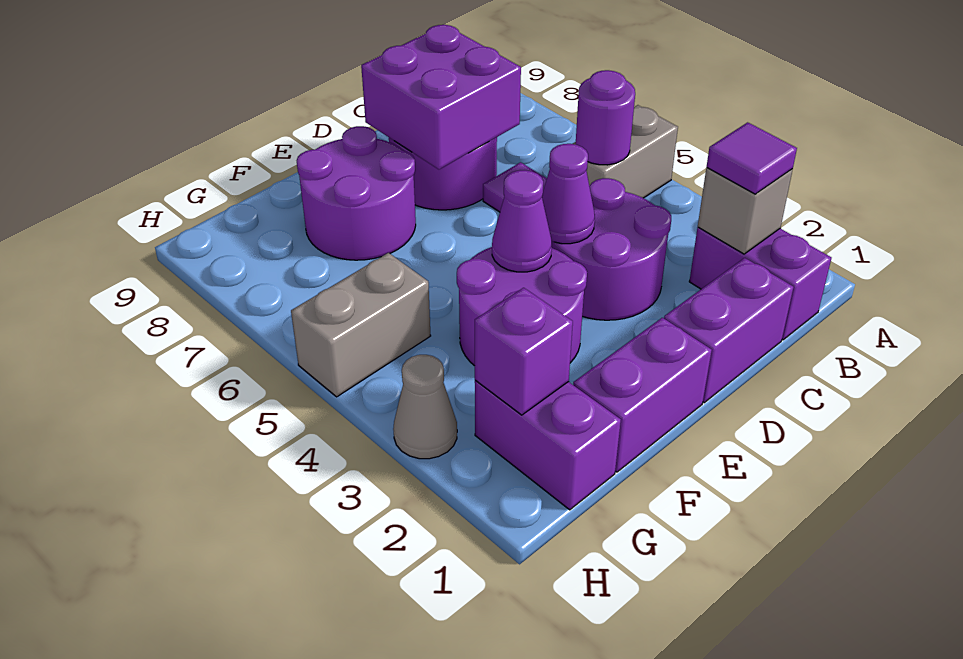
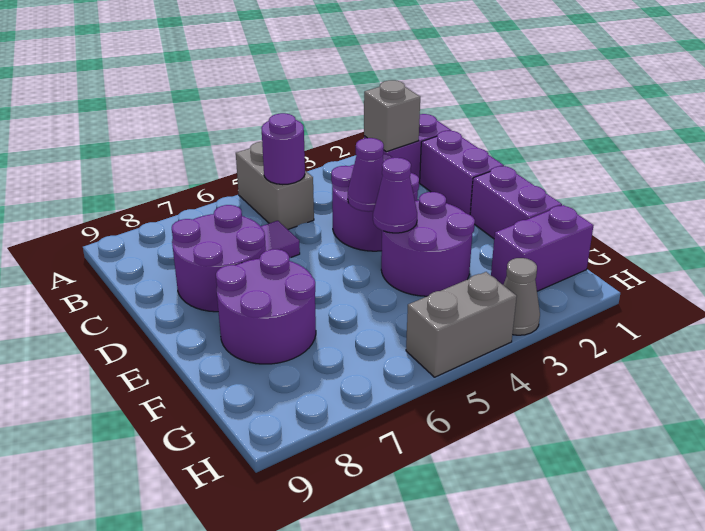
purple 1x1 tile [707,122,797,194] -> none
purple 2x2 brick [361,25,521,169] -> none
purple 1x1 brick [475,288,573,415] -> none
grey 1x2 brick [291,253,431,397] -> grey 1x2 brick turned to [406,272,517,377]

